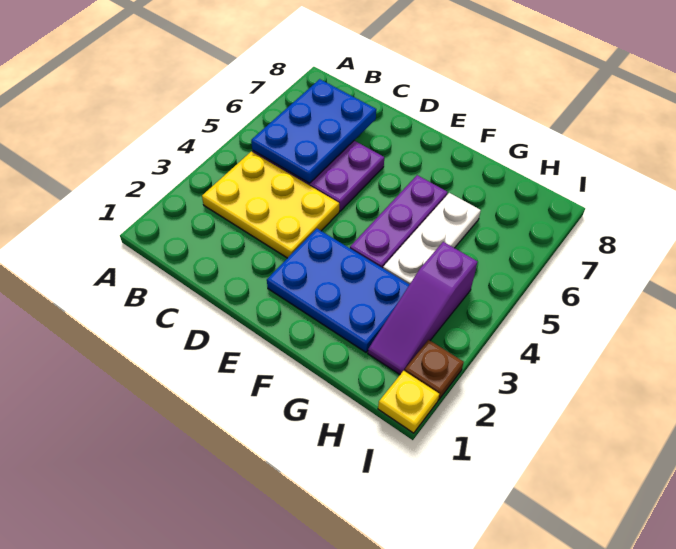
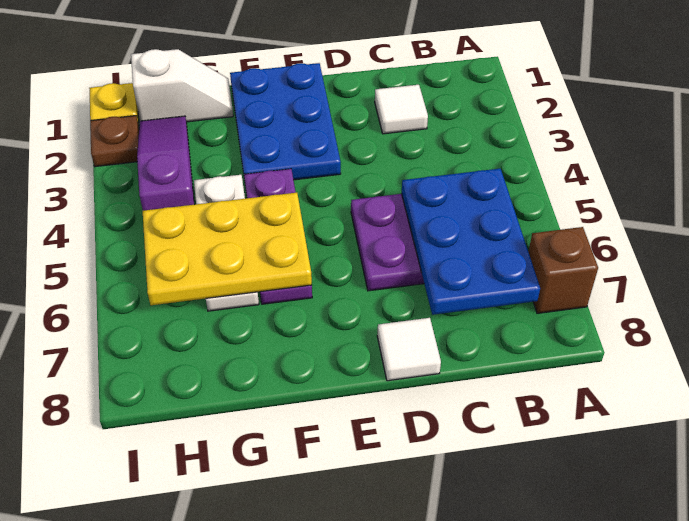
none -> brown 1x1 brick [528,227,598,313]
yellow 2x3 plate [202,152,339,258] -> yellow 2x3 plate moved to [143,193,312,305]
none -> white 1x1 tile [375,85,428,134]
none -> white 1x1 tile [377,318,441,381]
blue 2x3 plate [267,229,410,352] -> blue 2x3 plate turned to [230,63,341,180]
none -> white 1x2 slope [131,49,233,122]

